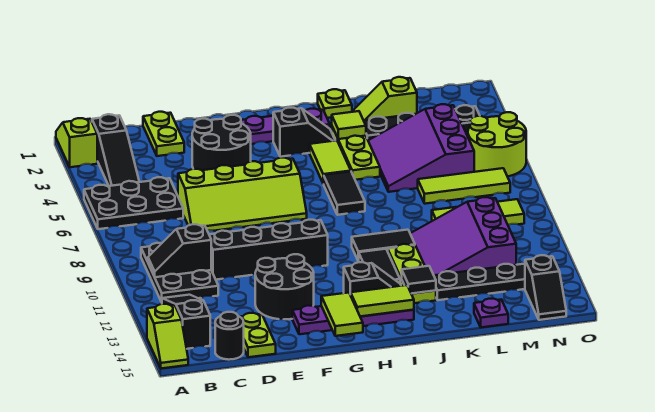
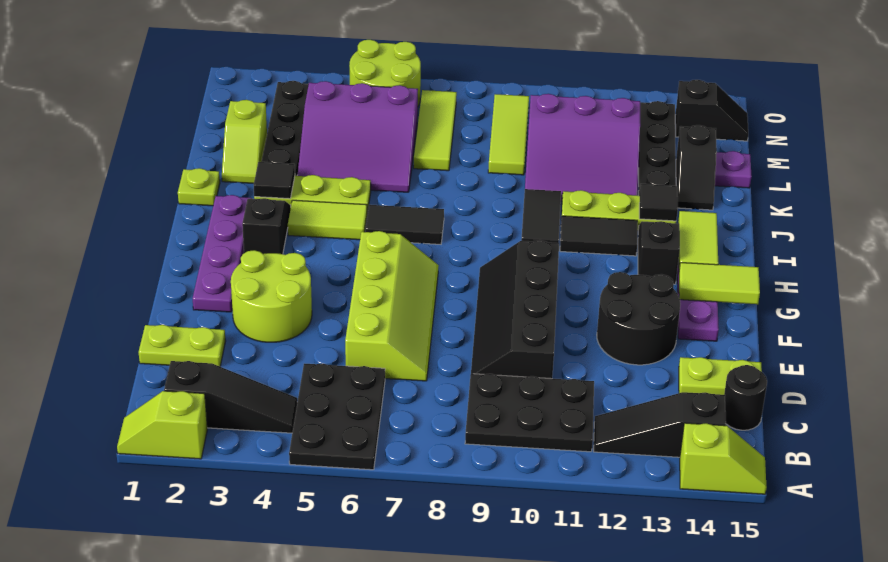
black 1x2 slope [148,224,211,277] -> black 1x2 slope moved to [676,125,717,210]
black 2x2 round brick [192,115,251,170] -> lime 2x2 round brick [231,250,312,342]
lime 1x1 tile [332,111,366,139] -> black 1x1 tile [254,162,295,199]

